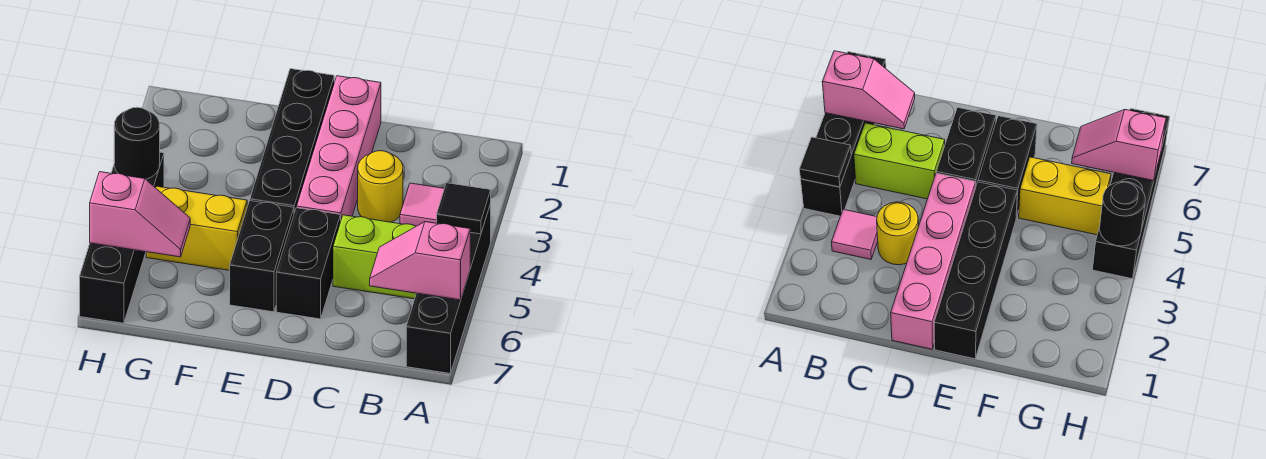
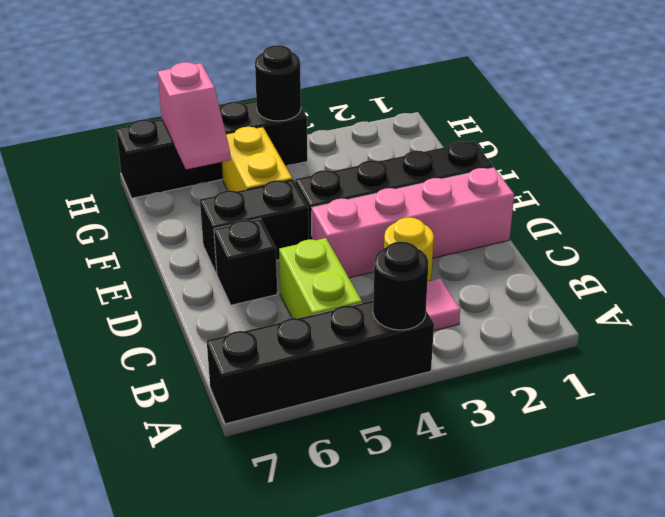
black 1x1 tile [437,183,491,234] -> black 1x1 round brick [373,242,429,330]
pink 1x2 slope [370,222,470,300] -> none
black 1x2 brick [276,208,341,319] -> black 1x1 brick [214,219,277,305]

